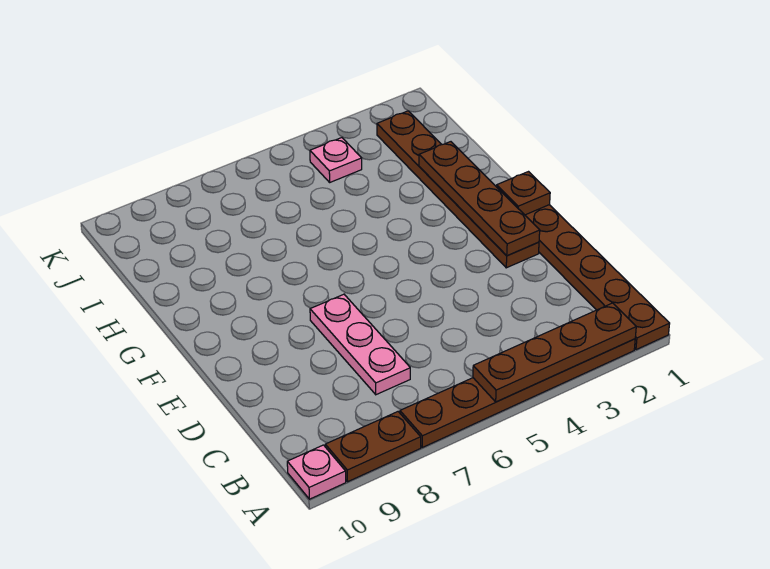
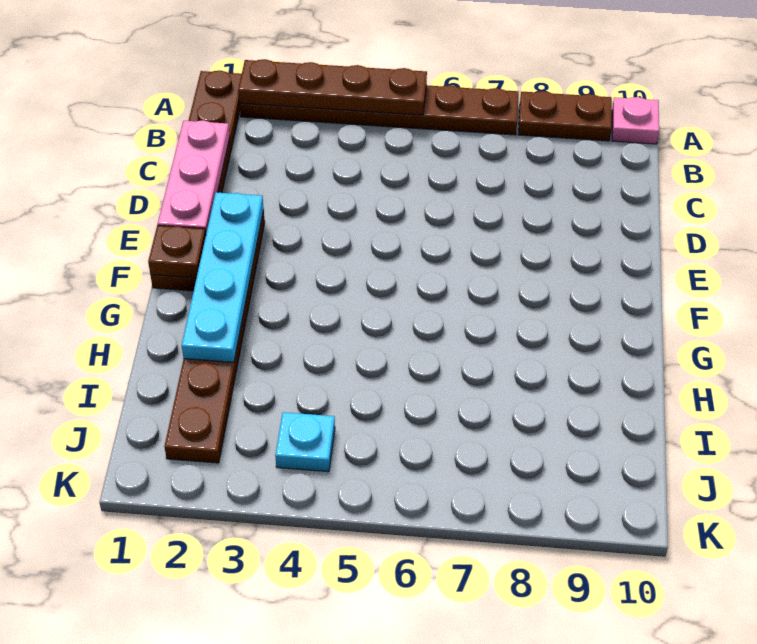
pink 1x3 plate [310,294,410,395] -> pink 1x3 plate moved to [158,120,230,233]
brown 1x4 plate [419,142,540,256] -> cyan 1x4 plate [182,192,264,362]
pink 1x1 plate [310,138,362,182] -> cyan 1x1 plate [275,412,335,472]

